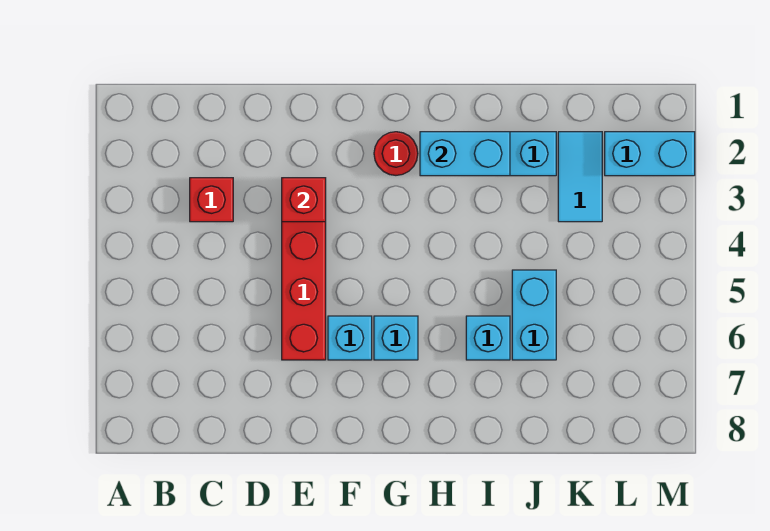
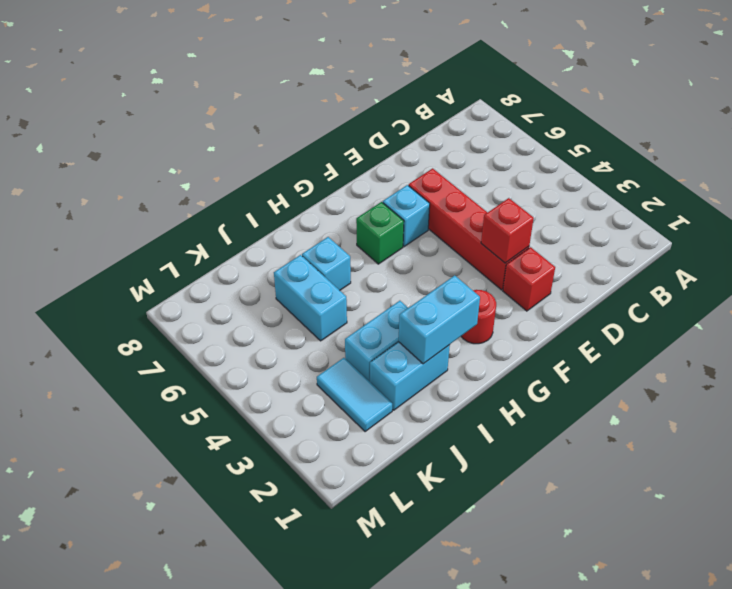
red 1x1 brick [190,178,233,222] -> red 1x1 brick moved to [503,247,555,311]
cyan 1x1 brick [374,316,418,360] -> green 1x1 brick [356,202,404,264]
cyan 1x2 brick [605,132,695,176] -> cyan 1x2 brick moved to [345,301,408,382]

